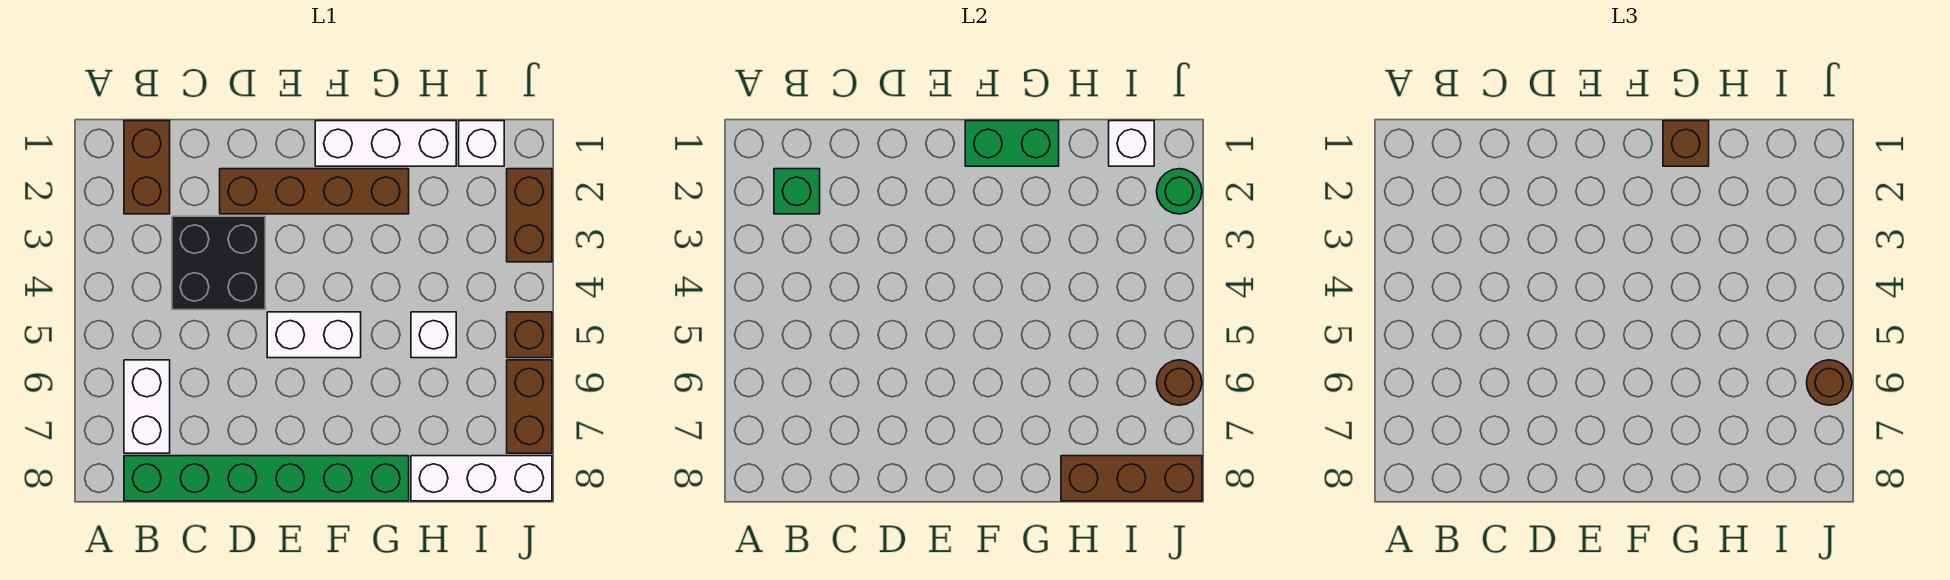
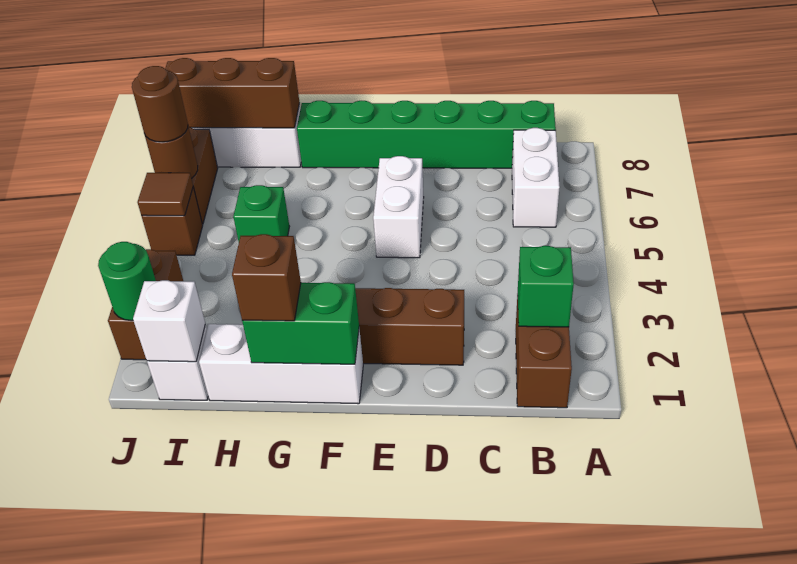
black 2x2 brick [172,216,265,310] -> none
white 1x2 brick [267,312,361,358] -> white 1x2 brick turned to [373,156,424,258]
white 1x1 brick [411,312,456,358] -> green 1x1 brick [233,185,289,241]
none -> brown 1x1 tile [137,173,193,216]

